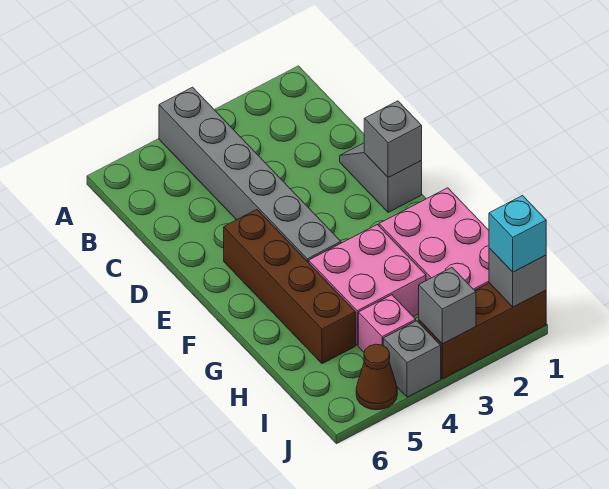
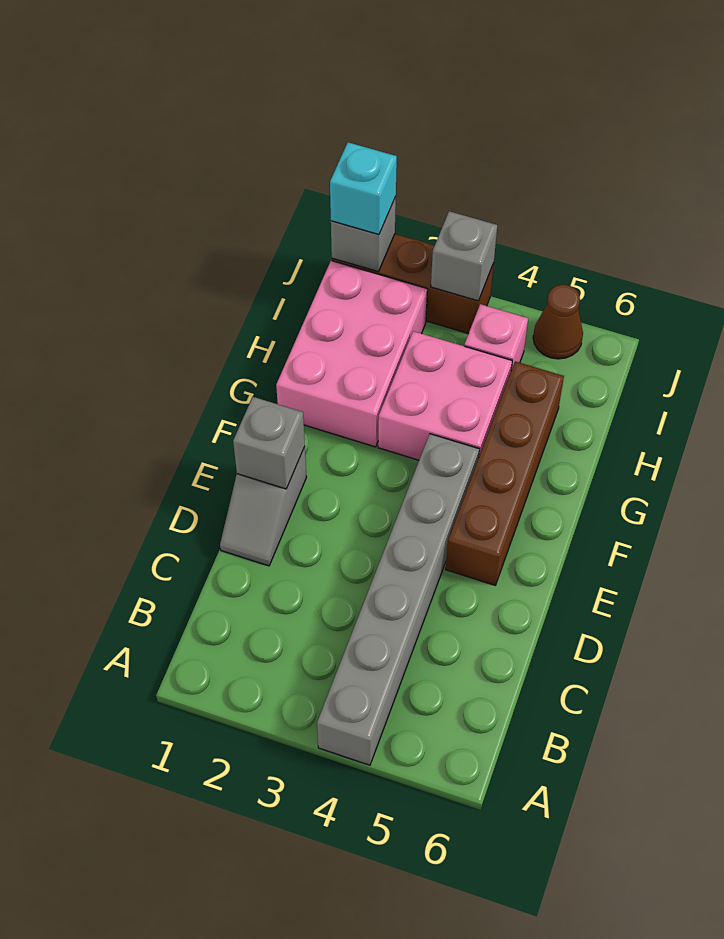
grey 1x1 brick [383,321,441,397] -> none

